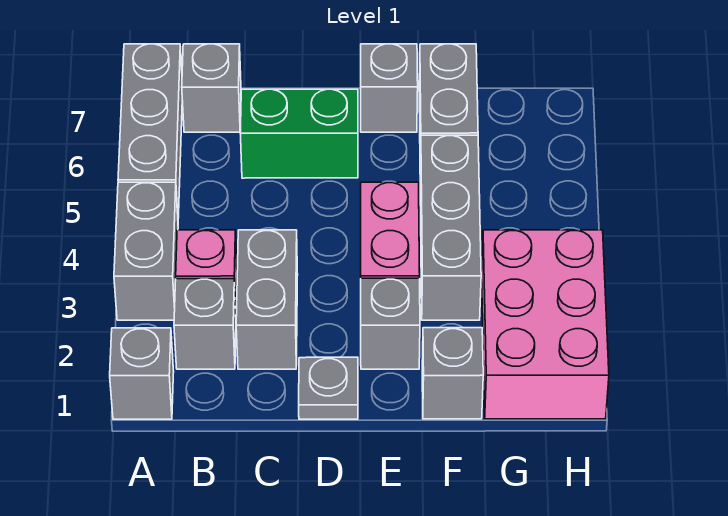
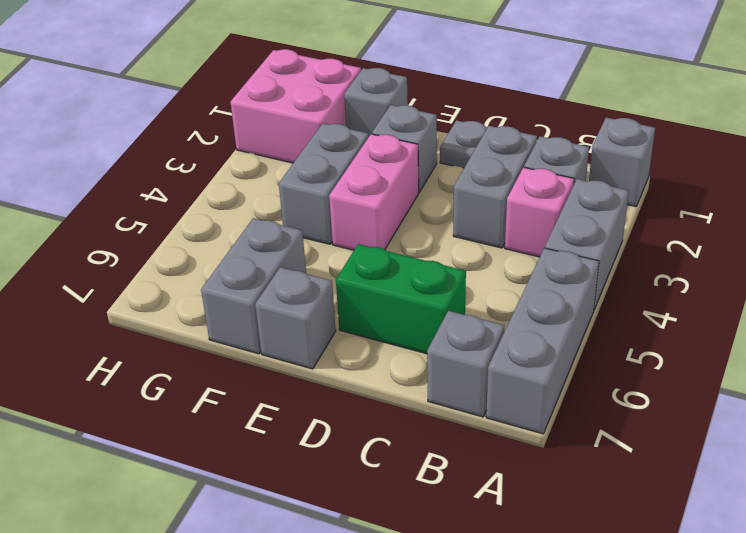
grey 1x3 brick [420,135,481,320] -> grey 1x2 brick [279,123,369,244]
pink 2x3 brick [482,230,609,419] -> pink 2x2 brick [231,49,361,163]

